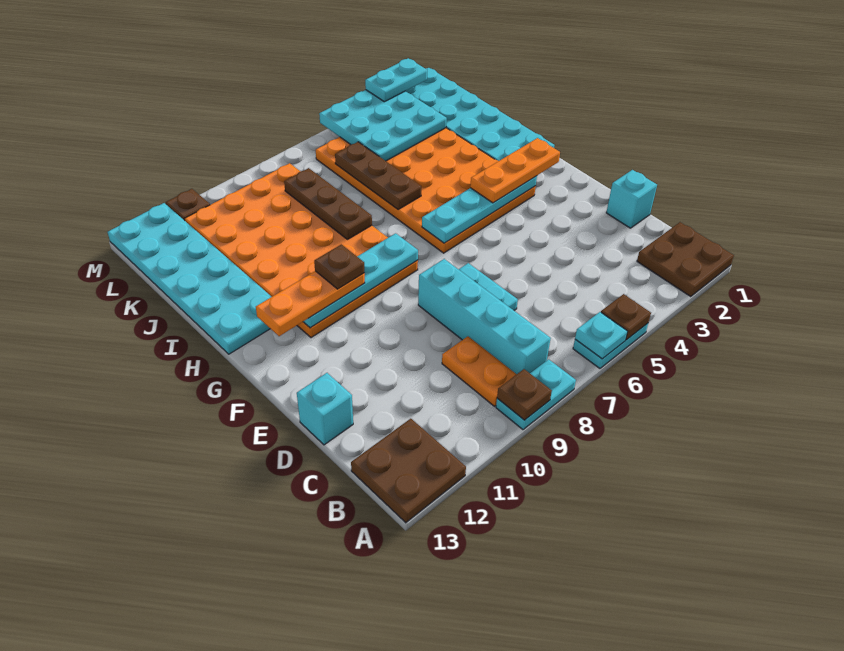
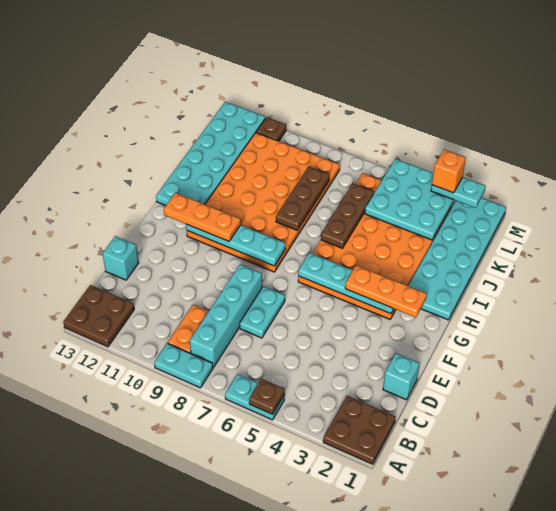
cyan 1x1 plate [575,312,628,359] -> none
brown 1x1 plate [497,369,552,420] -> none
brown 1x1 plate [314,244,364,289] -> none
none -> orange 1x1 brick [432,149,466,193]

